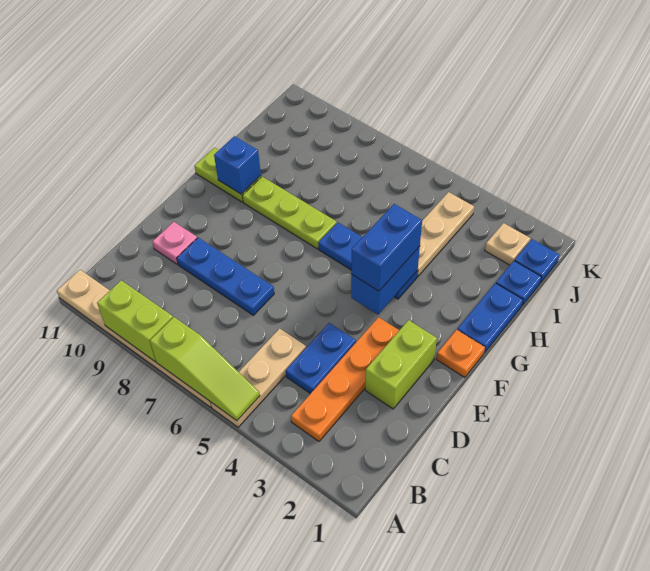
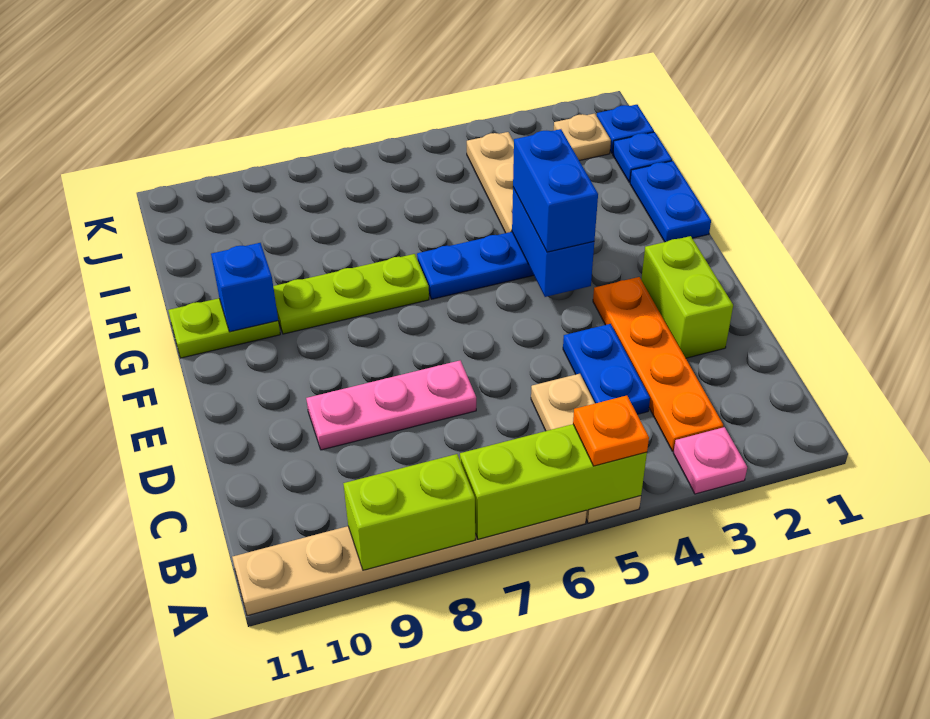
lime 1x3 slope [150,317,260,421] -> lime 1x3 brick [460,424,647,539]
blue 1x3 plate [177,238,274,315] -> pink 1x3 plate [306,361,476,450]
pink 1x1 plate [152,222,197,264] -> pink 1x1 plate moved to [673,427,747,494]
orange 1x1 plate [437,330,485,378] -> orange 1x1 plate moved to [573,395,649,466]

